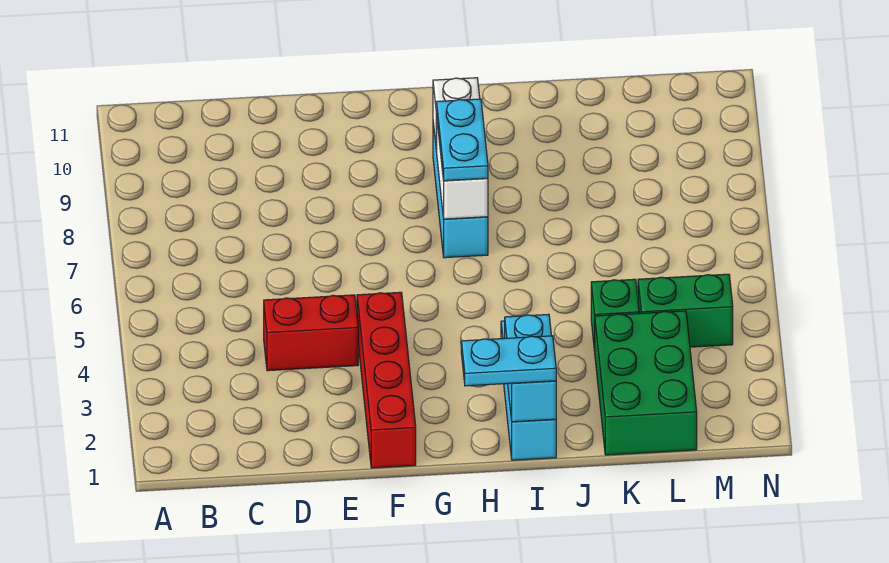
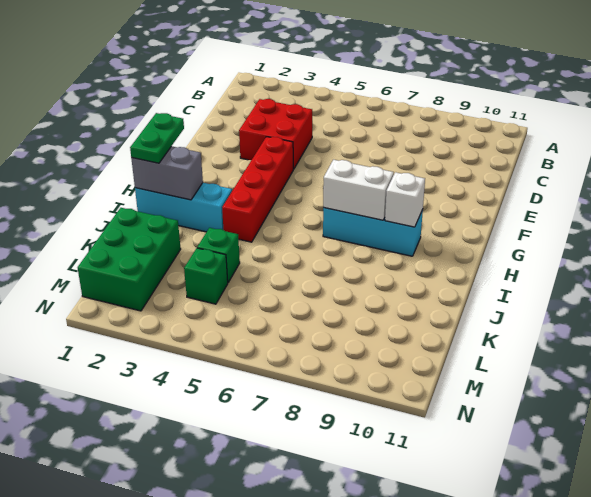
red 1x2 brick [264,295,358,371] -> red 2x2 brick [239,99,312,169]
red 1x4 brick [357,292,416,468] -> red 1x4 brick turned to [222,137,293,242]
cyan 1x2 plate [461,336,556,386] -> green 1x2 plate [130,113,184,163]
cyan 1x2 plate [436,99,488,181] -> none
cyan 1x2 brick [505,314,556,422] -> grey 1x2 brick [131,146,203,200]
green 2x3 brick [595,311,697,455] -> green 2x3 brick turned to [78,208,181,311]
green 1x2 brick [638,274,733,347] -> green 1x1 brick [184,248,228,304]

